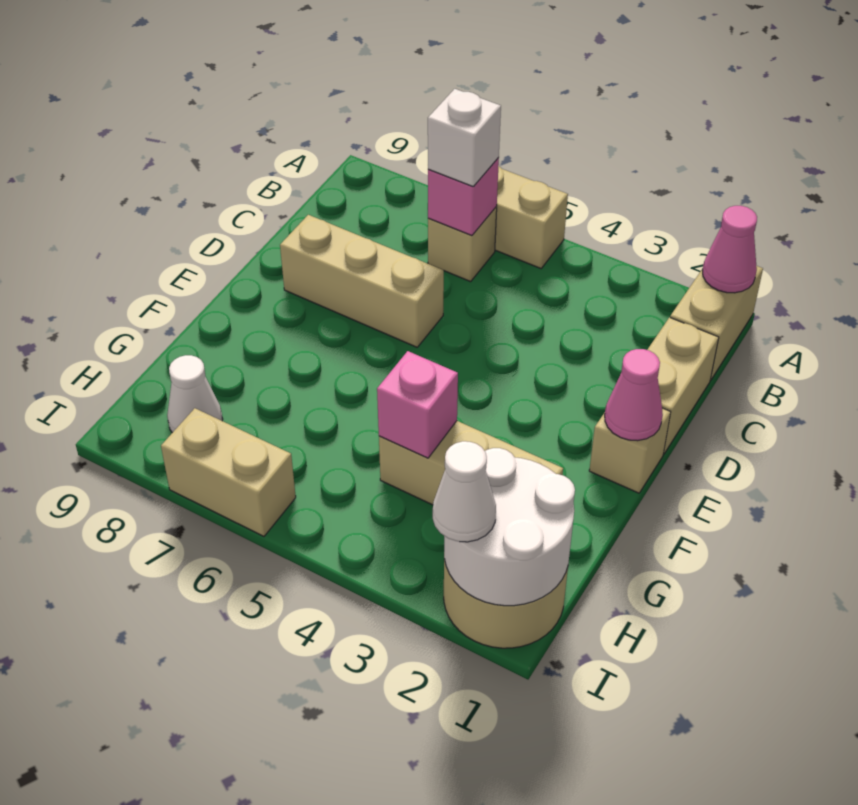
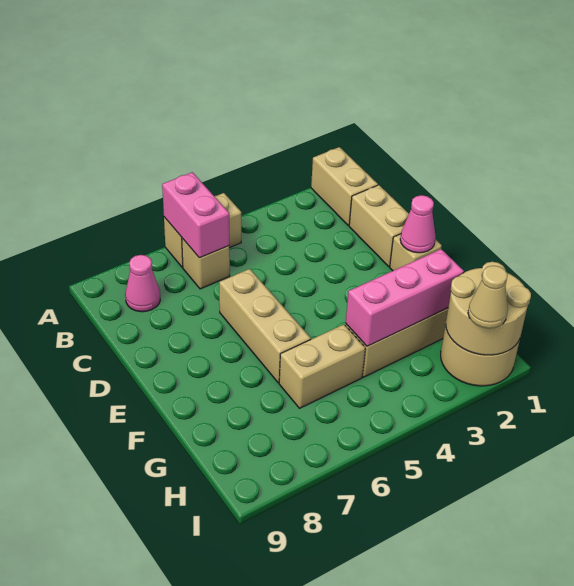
pink 1x1 cone [703,206,757,293] -> pink 1x1 cone moved to [125,255,160,312]
pink 1x1 brick [428,157,499,236] -> pink 1x2 brick [162,172,229,258]
white 1x1 brick [428,89,501,187] -> none
tan 1x3 brick [280,215,444,347] -> tan 1x3 brick turned to [219,269,311,383]
pink 1x1 brick [377,351,458,458] -> pink 1x3 brick [346,249,464,346]
white 2x2 round brick [444,448,575,606] -> tan 2x2 round brick [446,262,531,355]
white 1x1 cone [167,355,223,433] -> none
white 1x1 cone [433,441,496,542] -> tan 1x1 cone [468,266,508,328]
tan 1x2 brick [161,408,296,536] -> tan 1x2 brick moved to [279,324,365,408]

